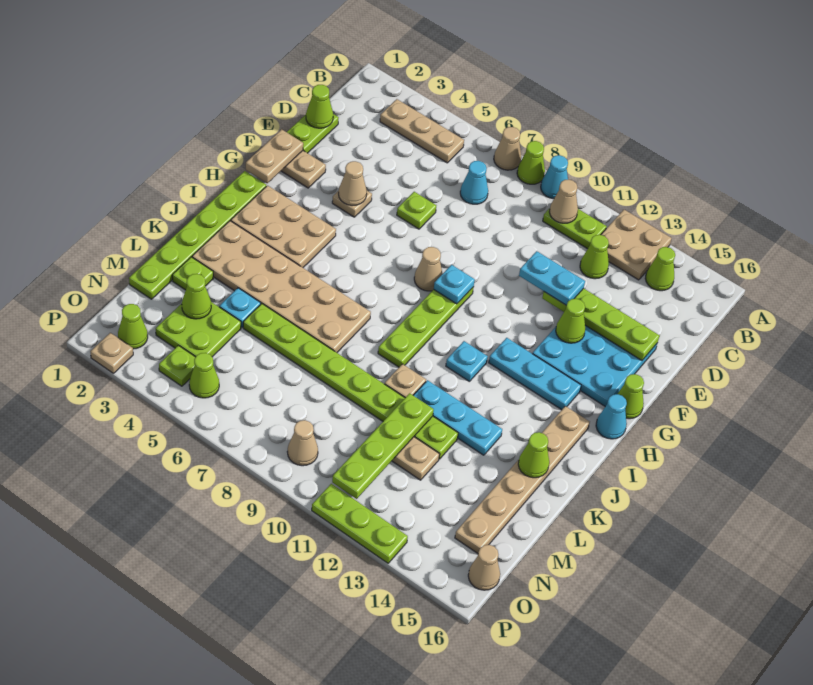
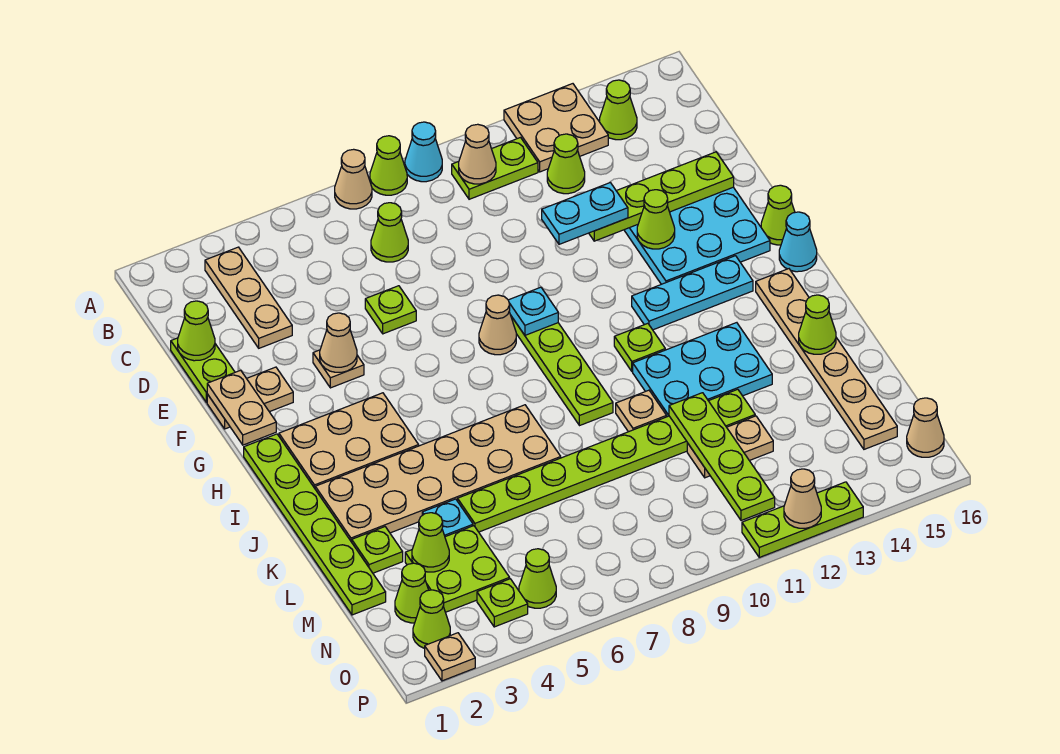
tan 1x3 plate [380,99,464,163] -> tan 1x3 plate turned to [205,247,292,348]
cyan 1x1 cone [460,161,488,204] -> lime 1x1 cone [371,203,408,262]
cyan 1x1 plate [446,341,488,382] -> lime 1x1 plate [614,323,665,371]
cyan 1x3 plate [413,380,502,455] -> cyan 2x3 plate [633,323,772,417]
none -> lime 1x1 cone [395,563,428,623]
tan 1x1 cone [287,420,318,466] -> tan 1x1 cone moved to [784,469,821,528]

